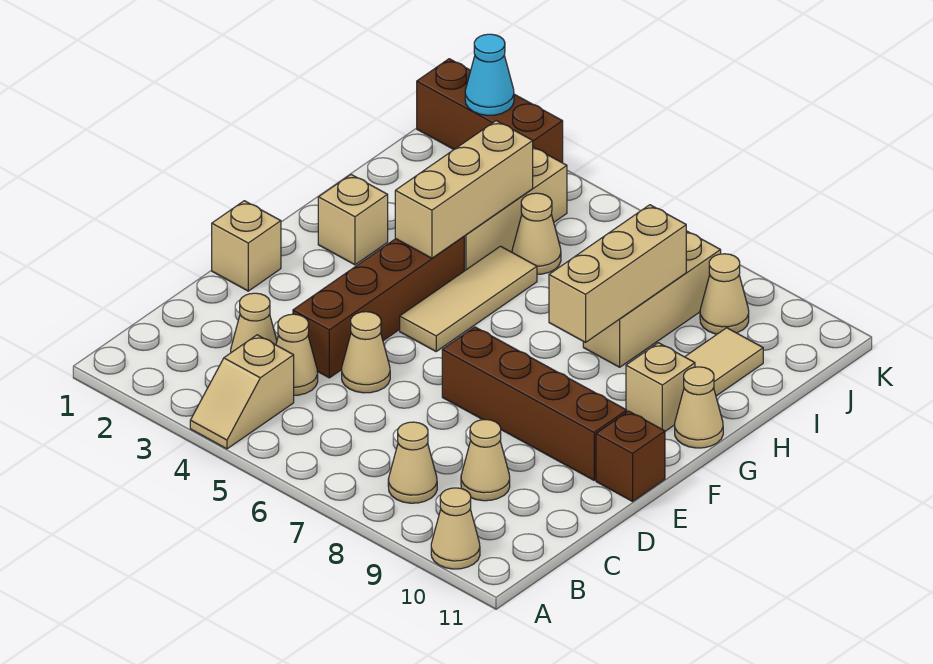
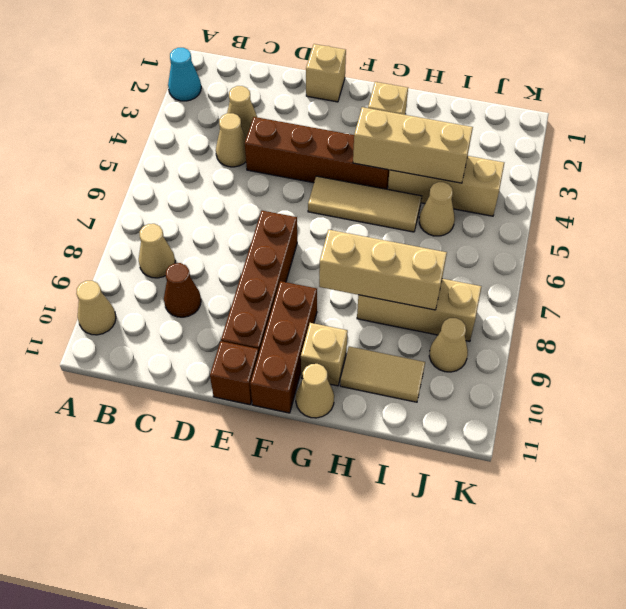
tan 1x2 slope [190,335,294,449] -> none
tan 1x1 cone [461,420,510,501] -> brown 1x1 cone [164,263,201,317]
tan 1x1 cone [342,312,390,393] -> none
brown 1x3 brick [417,59,563,163] -> brown 1x3 brick moved to [250,281,317,413]
cyan 1x1 cone [465,34,514,115] -> cyan 1x1 cone moved to [168,48,201,101]

